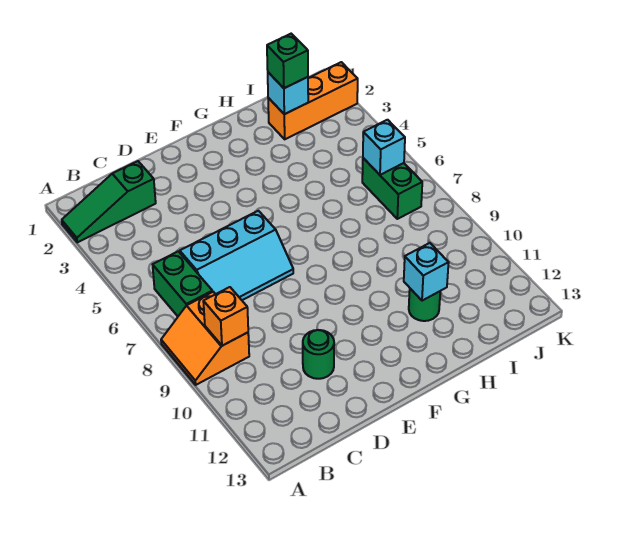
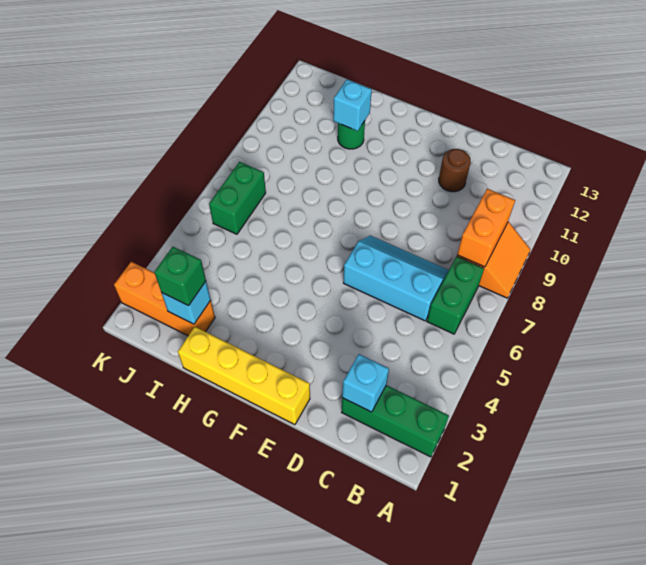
green 1x3 slope [62,161,156,242] -> green 1x3 brick [342,385,449,457]
orange 1x1 brick [203,287,248,346] -> orange 1x2 brick [457,189,515,267]
green 1x1 round brick [303,330,334,379] -> brown 1x1 round brick [439,149,471,192]
none -> yellow 1x4 brick [178,327,310,425]
cyan 1x1 brick [363,120,405,175] -> cyan 1x1 brick moved to [342,354,389,412]

